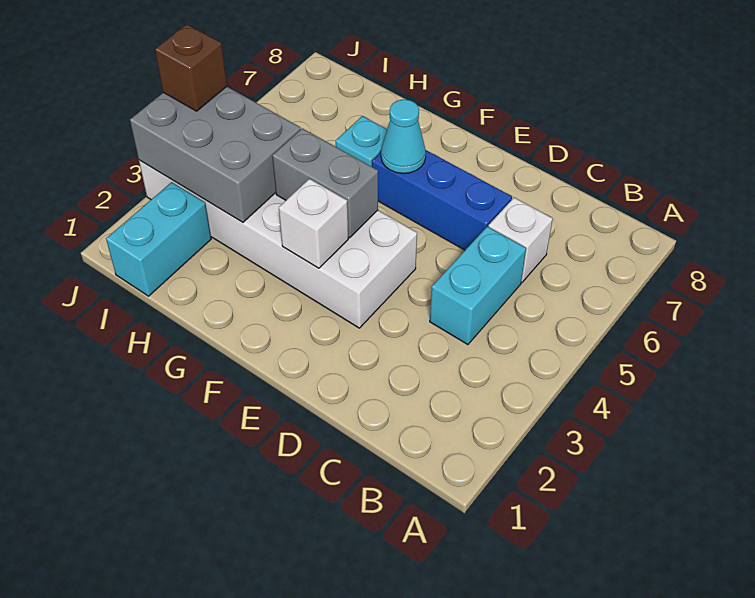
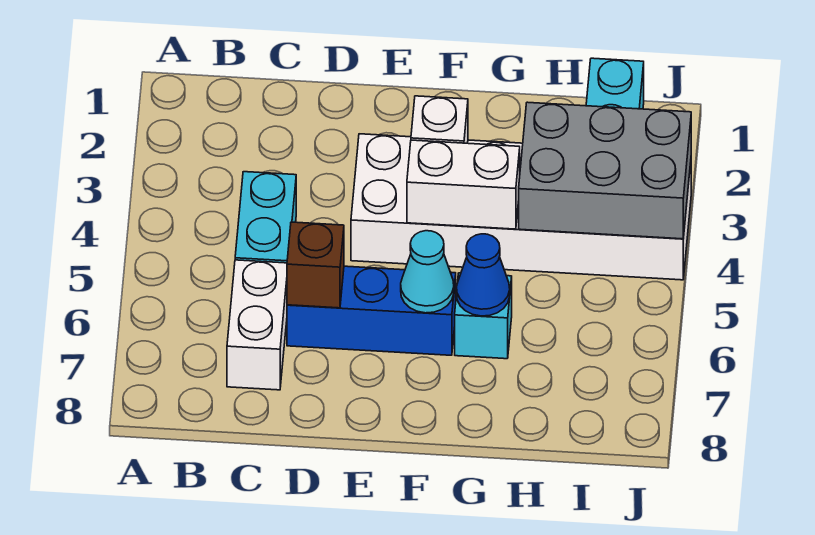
white 1x1 brick [488,198,553,282] -> white 1x2 brick [227,260,287,390]
grey 1x2 brick [272,128,378,238] -> white 1x2 brick [407,140,520,229]
none -> blue 1x1 cone [456,234,510,316]
brown 1x1 brick [155,24,227,111] -> brown 1x1 brick moved to [287,222,344,308]

